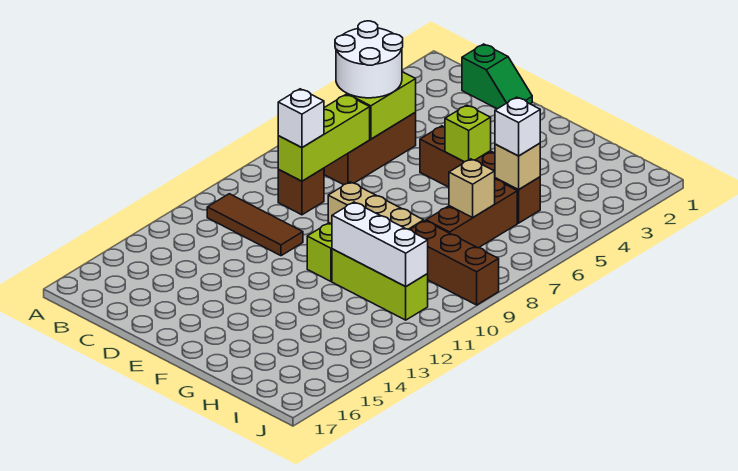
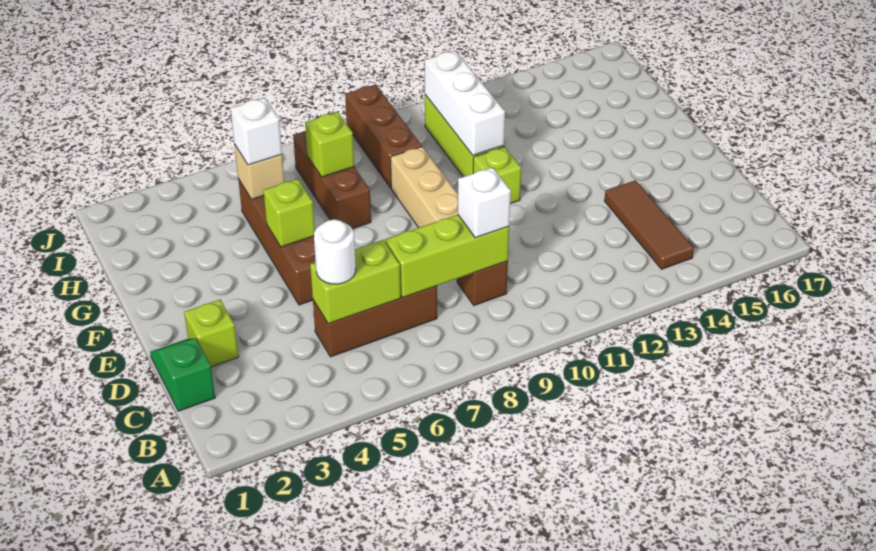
white 2x2 round brick [335,21,403,98] -> white 1x1 round brick [314,219,356,284]
brown 1x3 tile [207,194,303,256] -> brown 1x3 tile moved to [604,180,694,269]
none -> lime 1x1 brick [184,300,239,367]
brown 1x3 brick [426,180,517,248] -> brown 1x3 brick turned to [293,131,371,229]
tan 1x1 brick [449,159,495,217] -> lime 1x1 brick [305,112,354,177]

